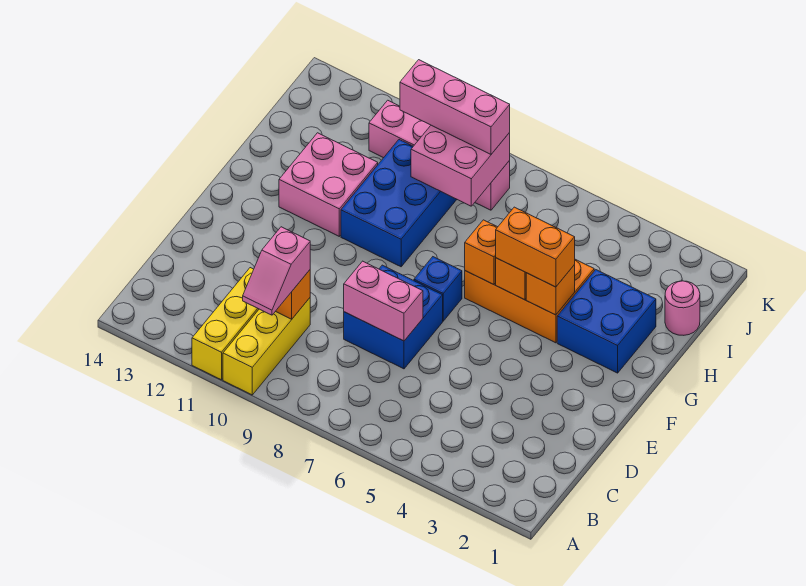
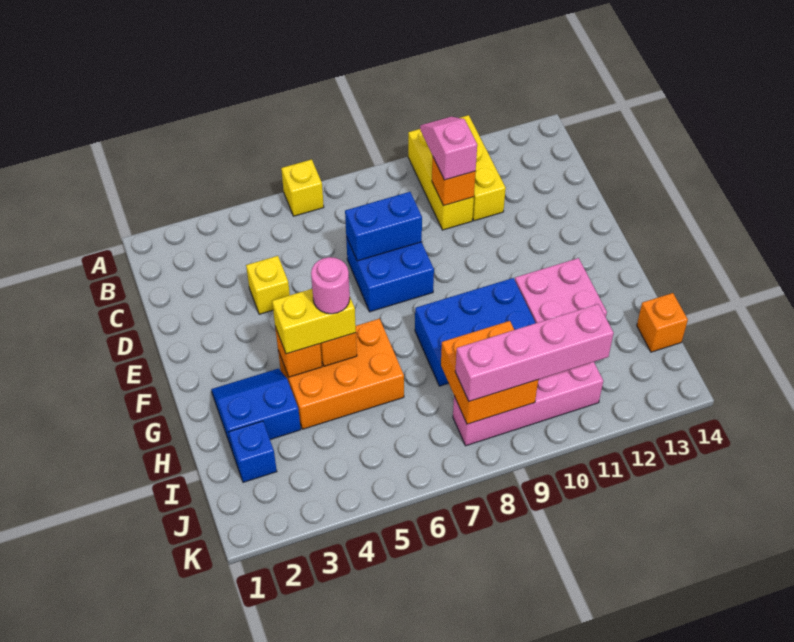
none -> yellow 1x1 brick [281,159,324,216]
none -> yellow 1x1 brick [246,256,290,314]
pink 1x2 brick [344,261,423,341] -> blue 1x2 brick [345,192,422,261]
blue 1x1 brick [414,257,462,321] -> blue 1x1 brick moved to [229,421,277,482]
blue 2x2 brick [557,270,656,373] -> blue 2x2 slope [211,369,301,449]
orange 1x2 brick [496,207,575,287] -> yellow 1x2 brick [272,289,356,354]
orange 1x1 brick [465,220,497,285] -> orange 1x1 brick moved to [637,293,688,352]
blue 2x3 brick [341,140,457,267] -> blue 2x3 brick turned to [415,278,535,386]
pink 1x1 round brick [665,281,700,335] -> pink 1x1 round brick moved to [311,257,350,314]
pink 2x2 brick [411,125,510,206] -> orange 2x2 brick [441,321,538,424]
pink 1x3 brick [400,60,510,154] -> pink 1x4 brick [455,304,614,401]

